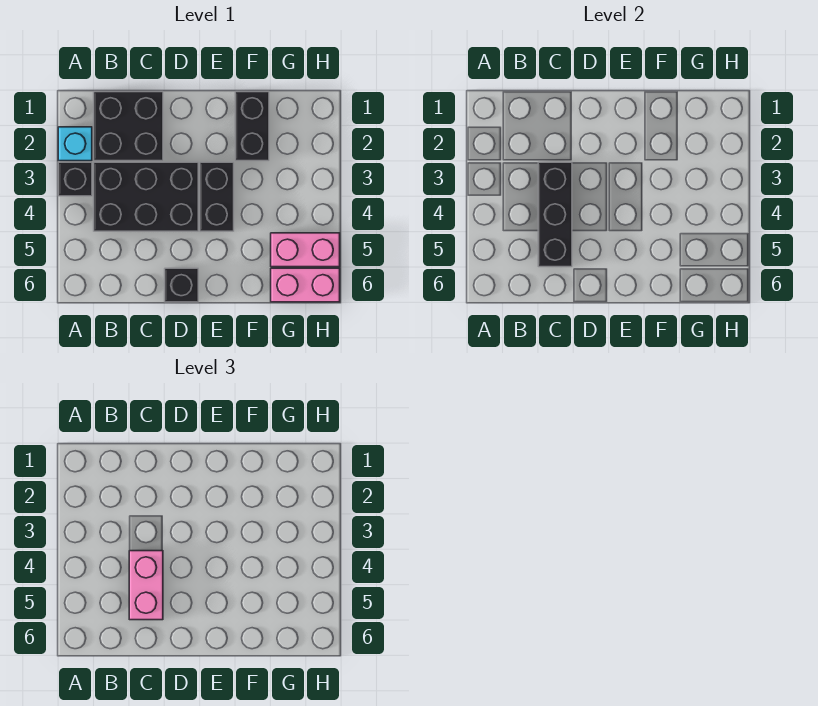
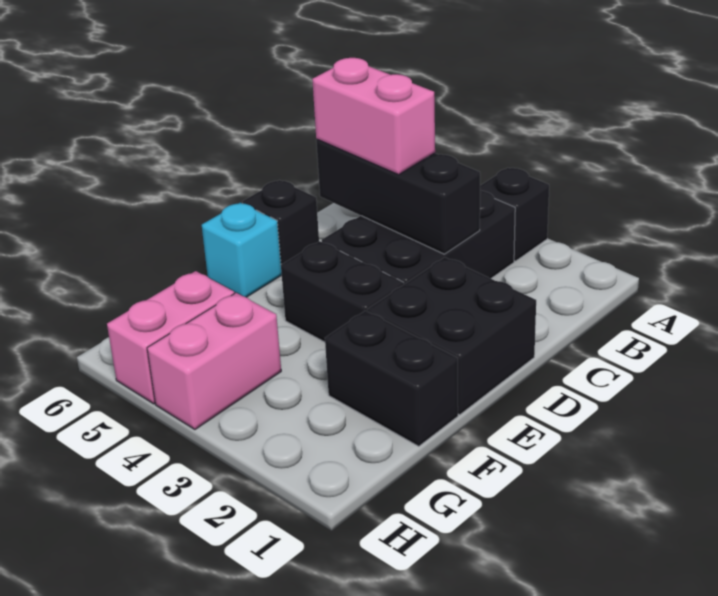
cyan 1x1 brick [58,127,92,161] -> cyan 1x1 brick moved to [202,203,282,297]
black 2x2 brick [94,92,163,161] -> black 2x2 brick moved to [367,257,536,415]
pink 1x2 brick [271,268,340,302] -> pink 1x2 brick moved to [147,293,281,429]

